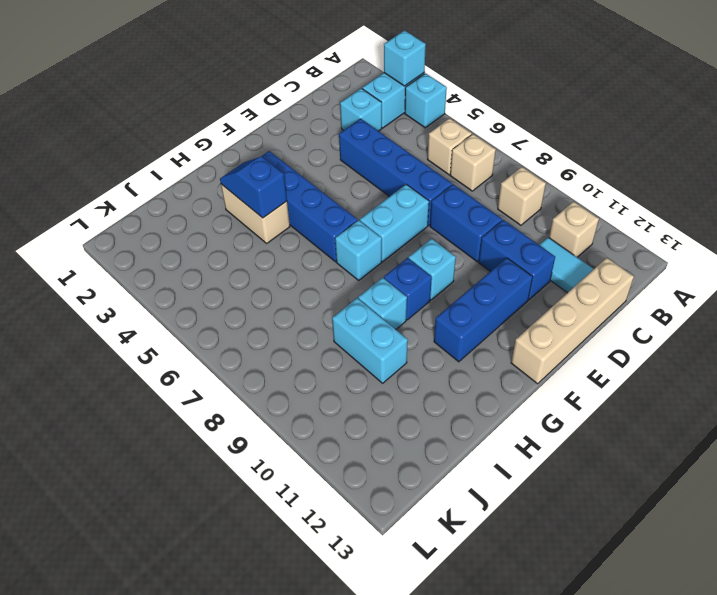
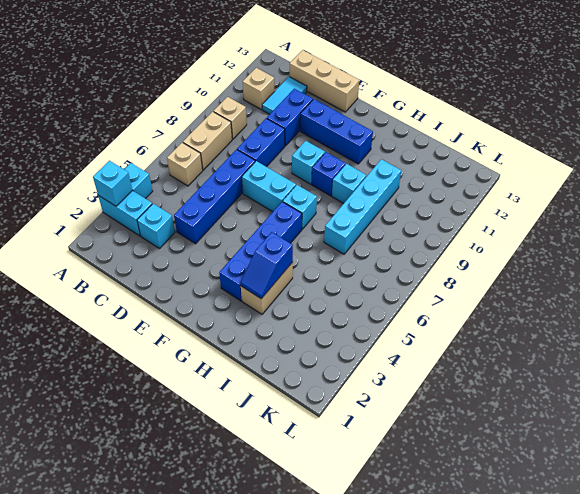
tan 1x1 brick [450,134,496,191] -> tan 1x2 brick [183,112,232,170]
tan 1x4 brick [511,258,634,384] -> tan 1x3 brick [290,50,359,112]
cyan 1x2 brick [332,298,408,383] -> cyan 1x4 brick [324,159,401,254]

